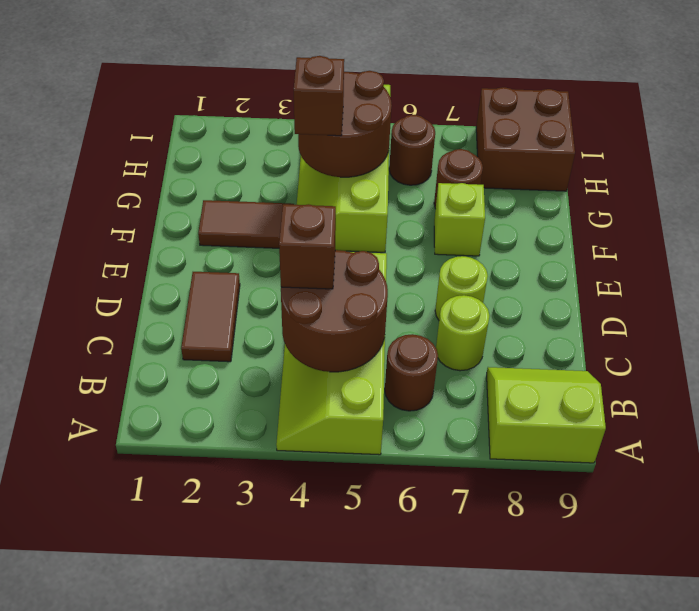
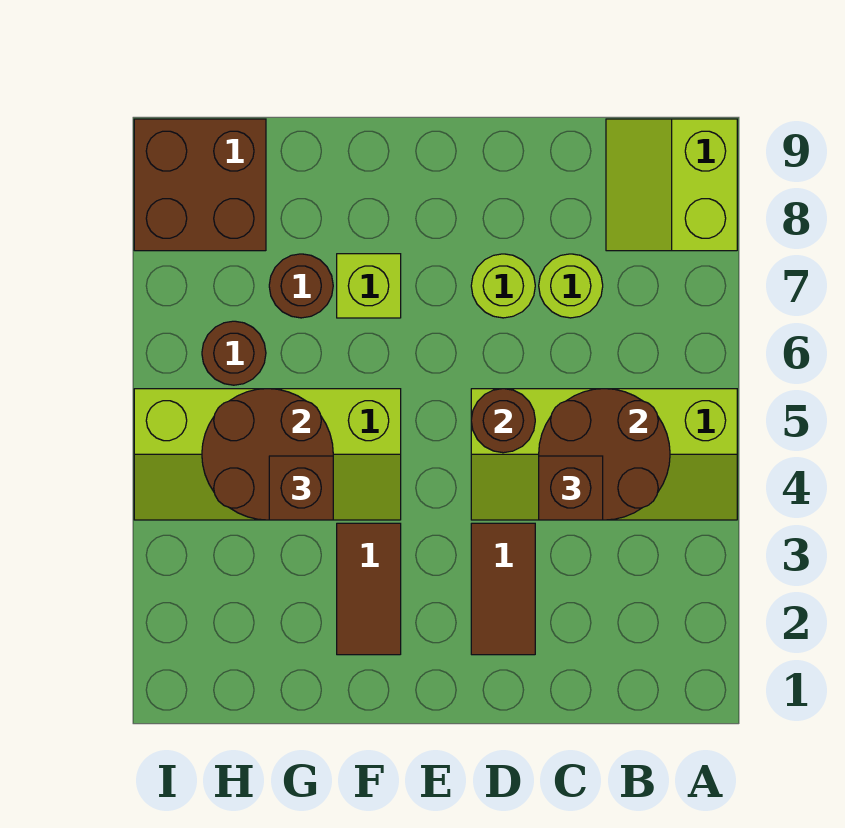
brown 1x1 round brick [385,334,438,411] -> brown 1x1 round brick moved to [471,389,535,453]
brown 1x2 tile [181,272,240,362] -> brown 1x2 tile turned to [471,523,535,655]

